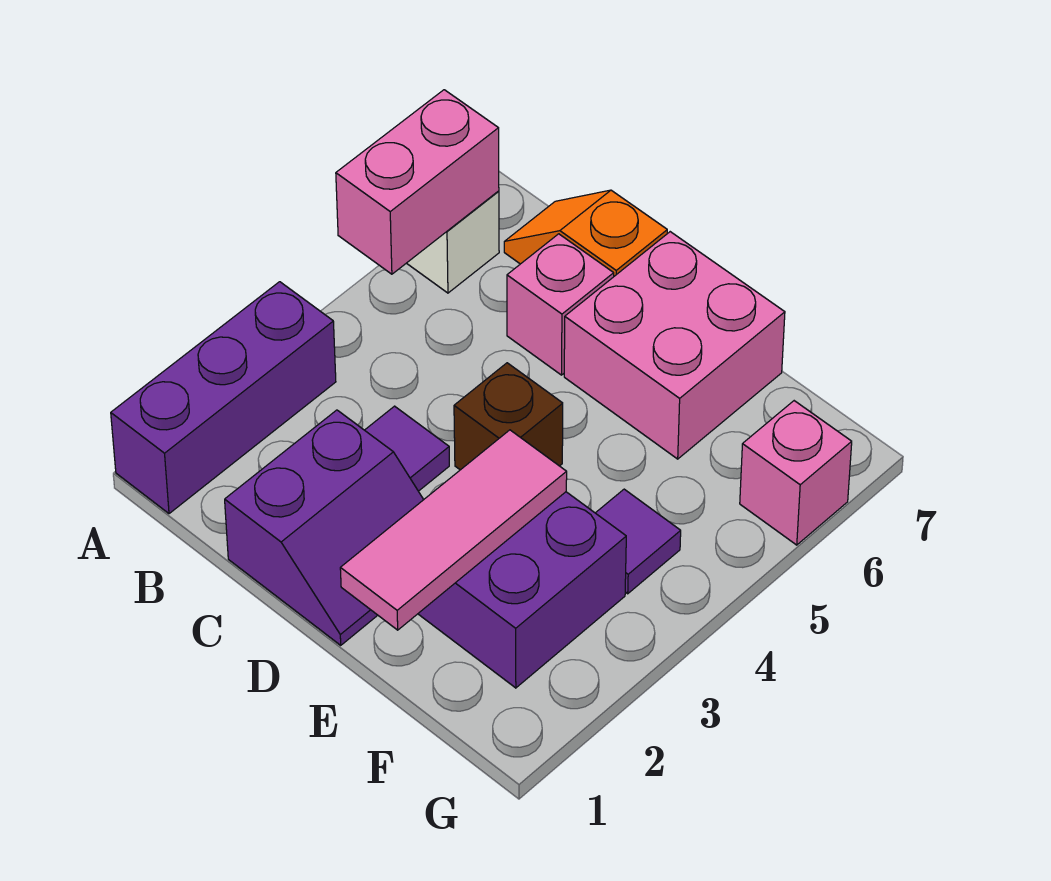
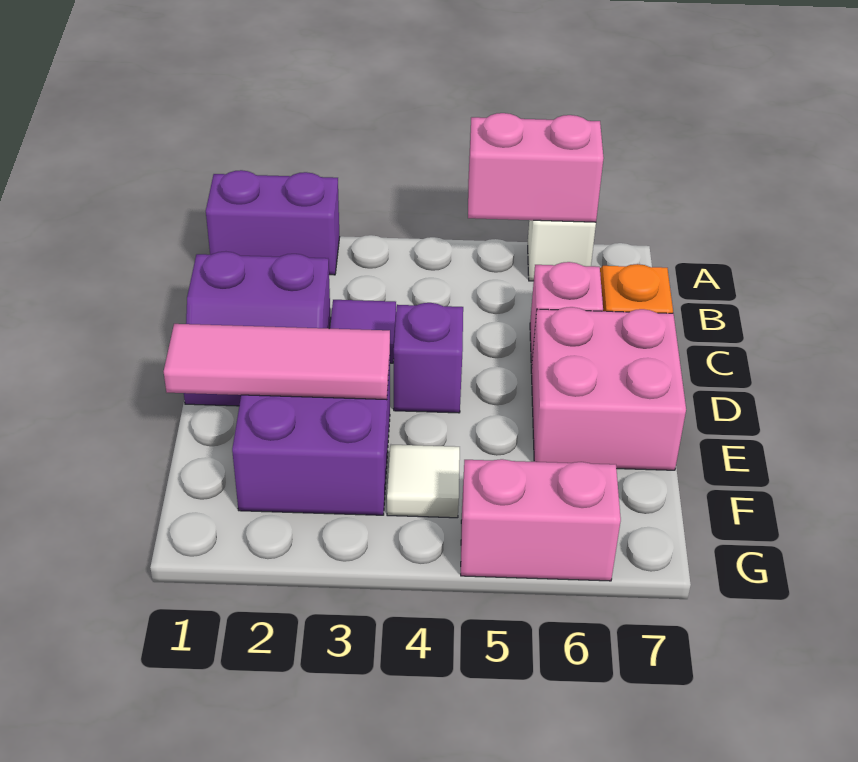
purple 1x3 brick [111,282,336,514] -> purple 1x2 brick [206,170,340,275]
brown 1x1 brick [454,363,563,470] -> purple 1x1 brick [394,303,463,413]
purple 1x1 tile [596,489,681,594] -> white 1x1 tile [387,445,460,518]
pink 1x1 brick [740,401,852,545] -> pink 1x2 brick [461,459,621,581]

